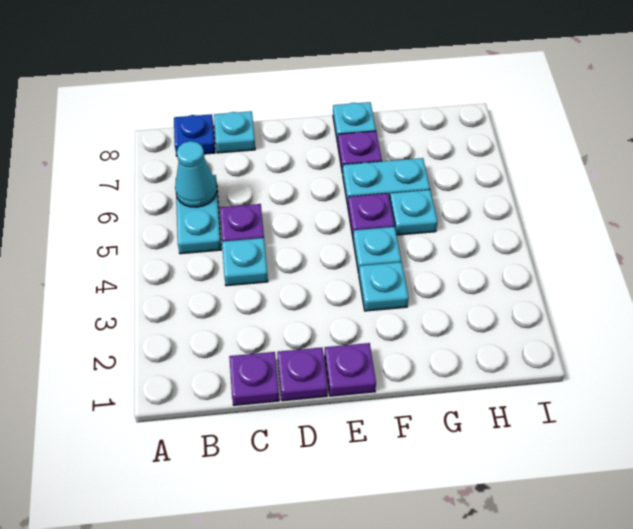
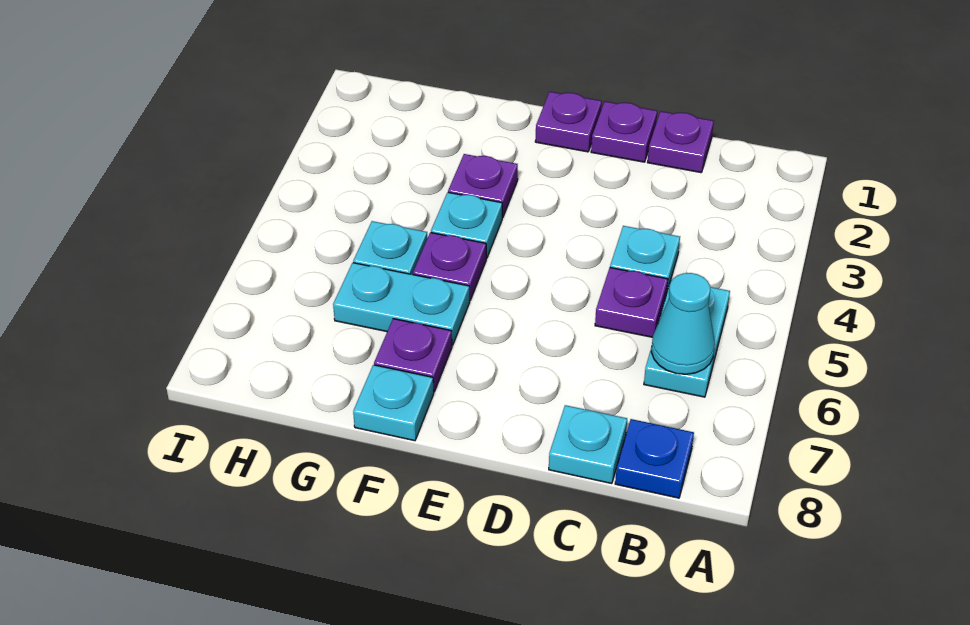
cyan 1x1 plate [359,262,409,311] -> purple 1x1 plate [448,154,518,218]

